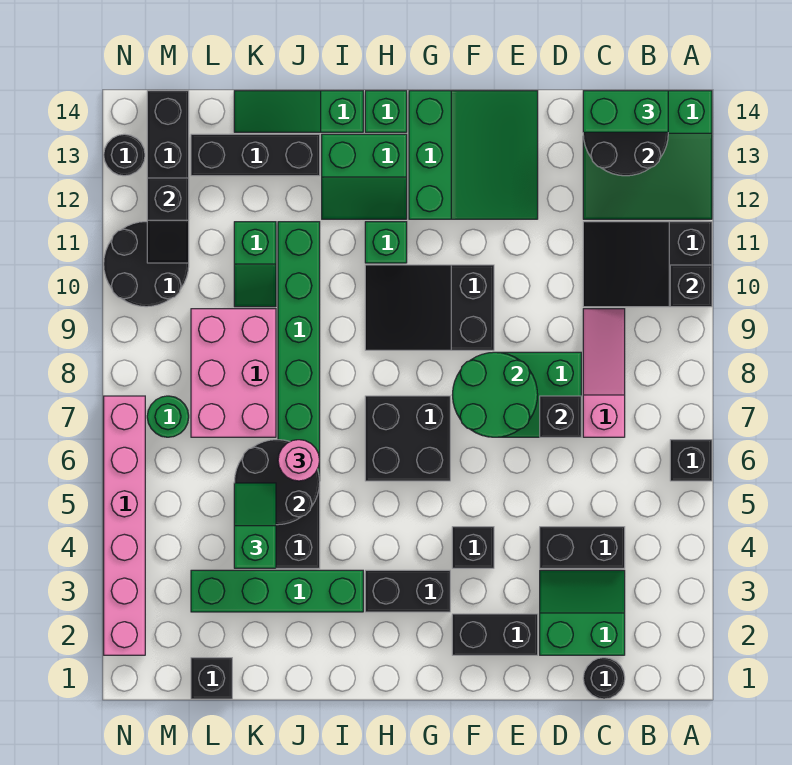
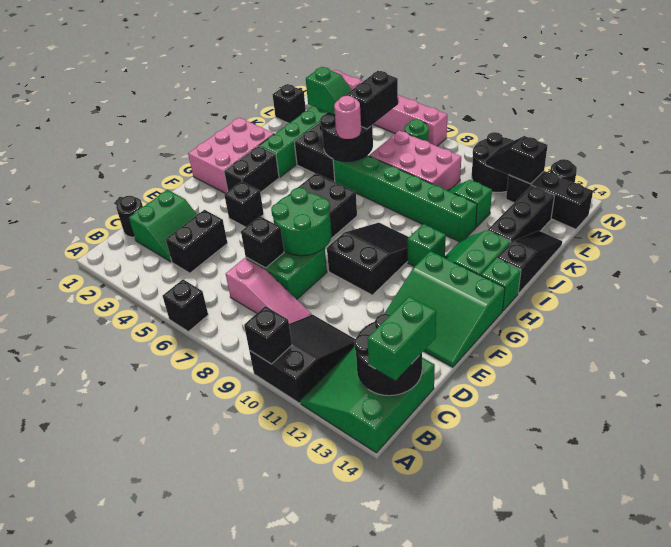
black 1x2 brick [452,614,538,655] -> black 1x2 brick moved to [346,71,398,129]
none -> pink 2x3 brick [188,118,274,193]
green 1x3 slope [234,91,363,132] -> black 1x3 slope [497,231,562,293]

